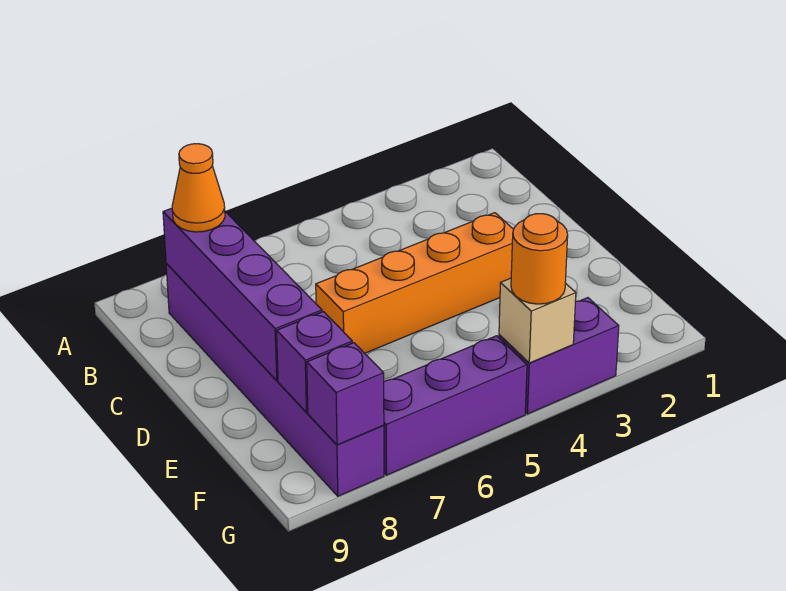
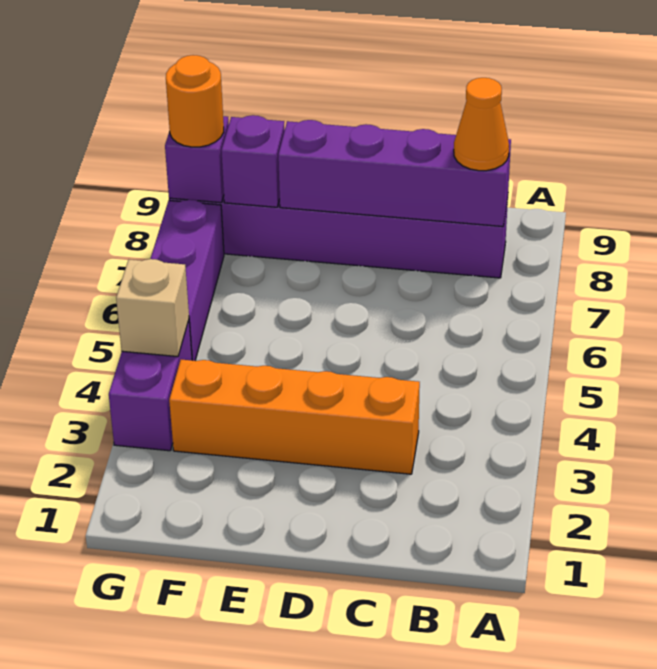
orange 1x4 brick [316,213,514,353] -> orange 1x4 brick turned to [169,359,420,474]
orange 1x1 round brick [511,214,568,304] -> orange 1x1 round brick moved to [166,55,224,147]

